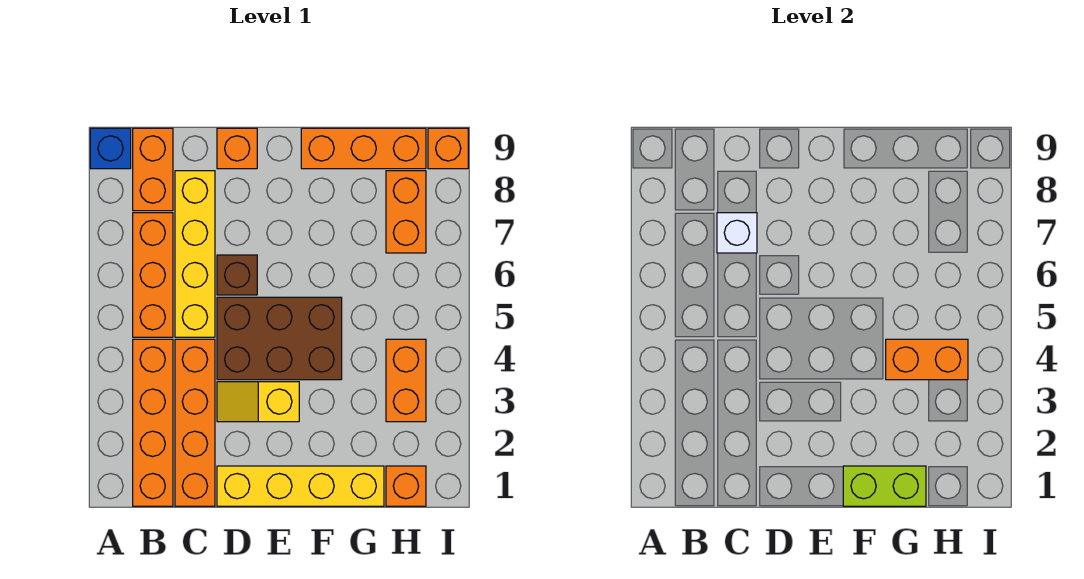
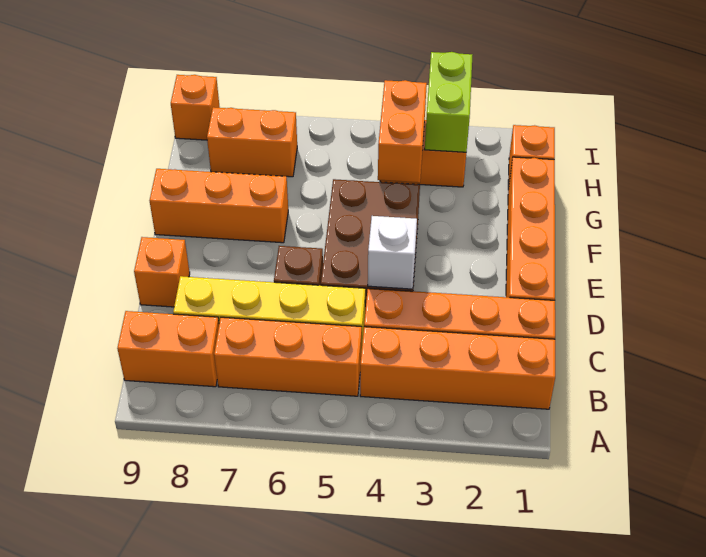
blue 1x1 brick [90,128,131,169] -> none
white 1x1 brick [717,213,757,253] -> white 1x1 brick moved to [368,216,417,289]
yellow 1x4 brick [217,466,384,506] -> orange 1x4 brick [506,157,555,300]
yellow 1x2 slope [217,382,299,422] -> none
lime 1x2 brick [843,466,926,506] -> lime 1x2 brick moved to [425,52,472,152]
orange 1x3 brick [301,128,426,169] -> orange 1x3 brick turned to [150,169,288,243]

